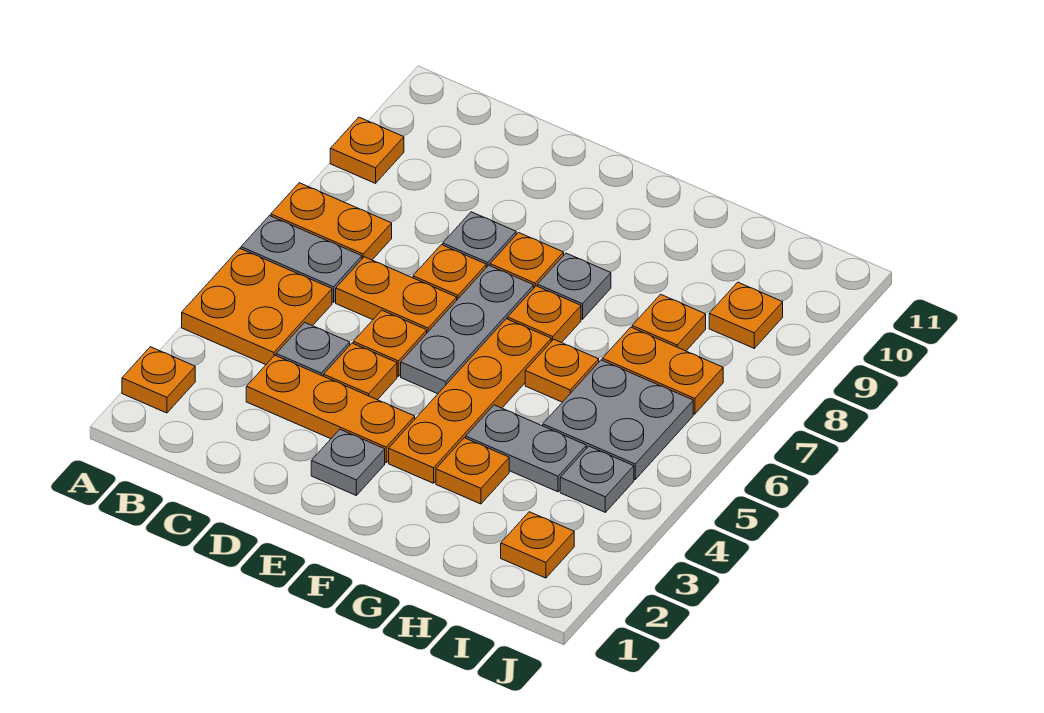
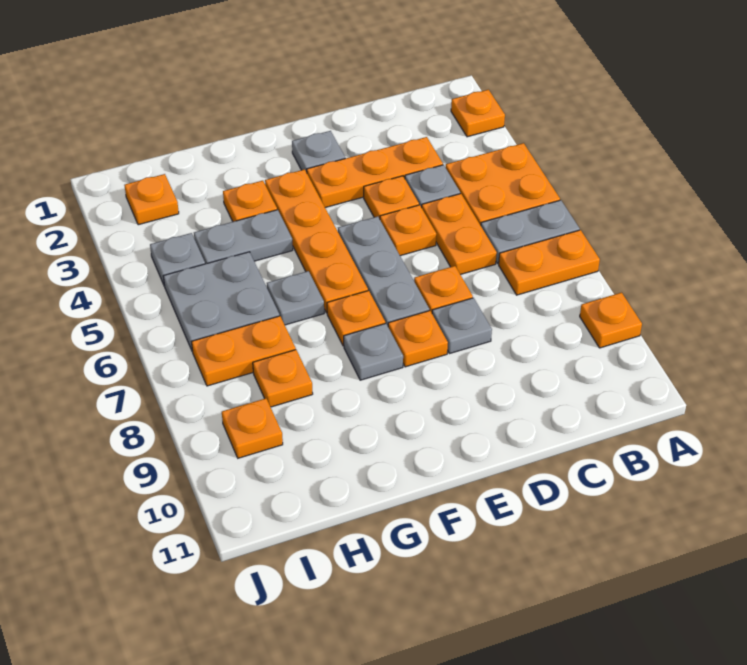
orange 1x2 plate [336,257,457,333] -> orange 1x2 plate turned to [422,194,497,275]
orange 1x1 plate [525,339,599,402] -> grey 1x1 plate [267,271,324,325]

